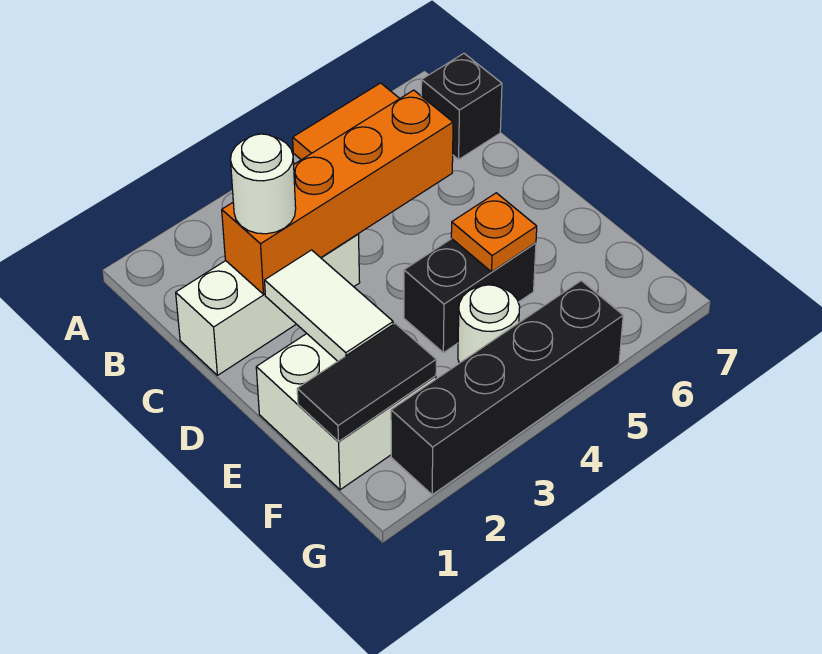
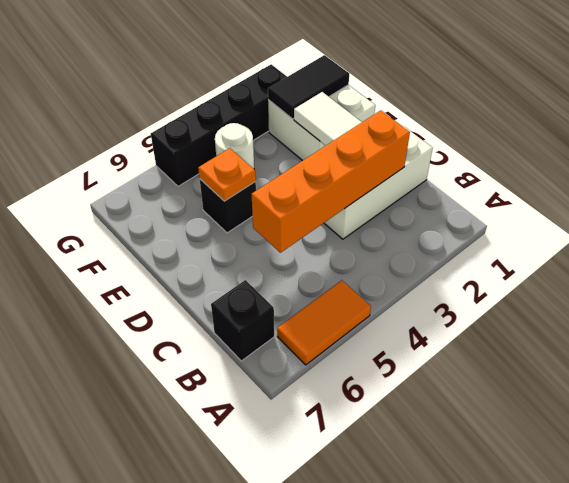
white 1x1 round brick [231,134,296,234] -> none
black 1x2 brick [404,239,536,353] -> black 1x1 brick [200,179,256,233]

